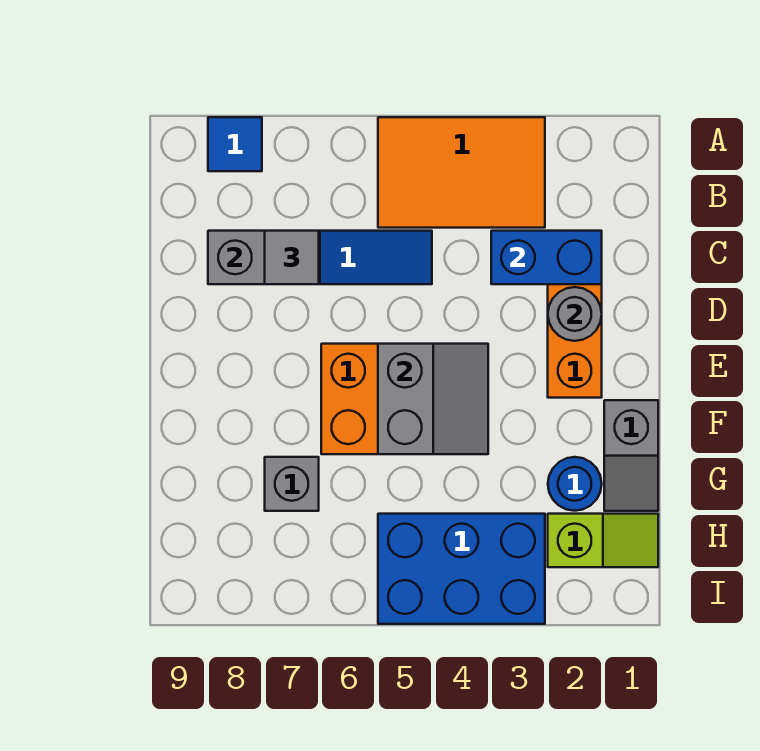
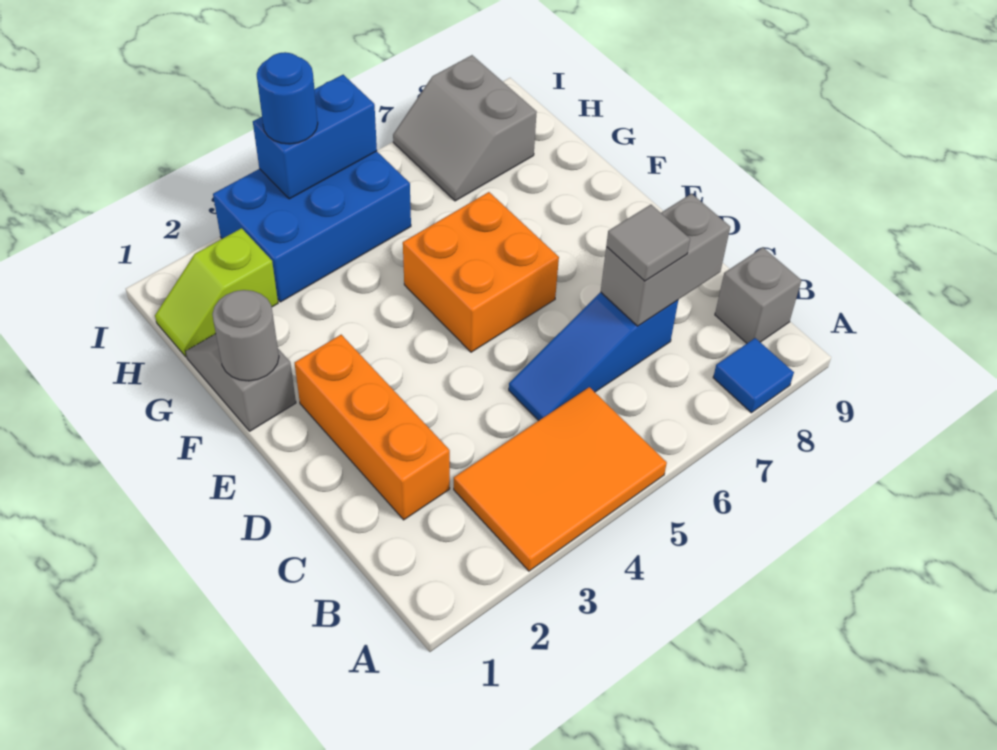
blue 1x2 brick [491,231,602,284] -> blue 1x2 brick moved to [253,75,377,199]
grey 1x1 round brick [548,287,602,341] -> grey 1x1 round brick moved to [212,290,279,381]
grey 2x2 slope [378,344,488,454] -> grey 2x2 slope moved to [393,55,536,201]
blue 1x1 round brick [548,457,602,511] -> blue 1x1 round brick moved to [257,52,318,144]
grey 1x1 brick [265,457,319,511] -> grey 1x1 brick moved to [715,248,801,343]

